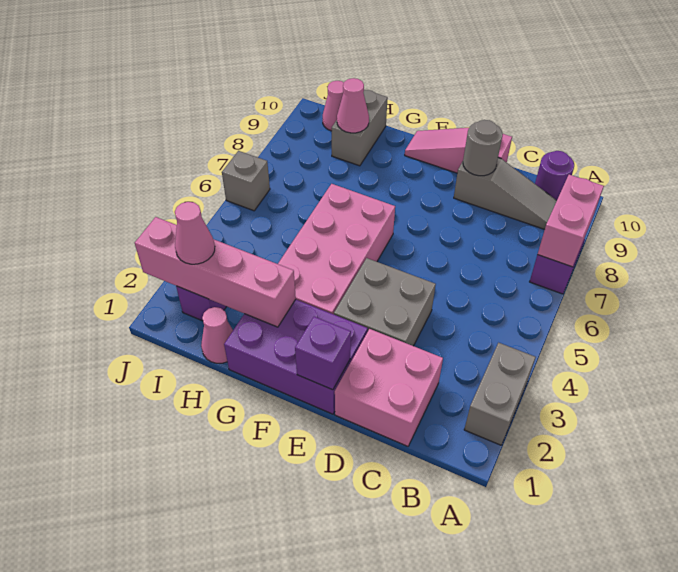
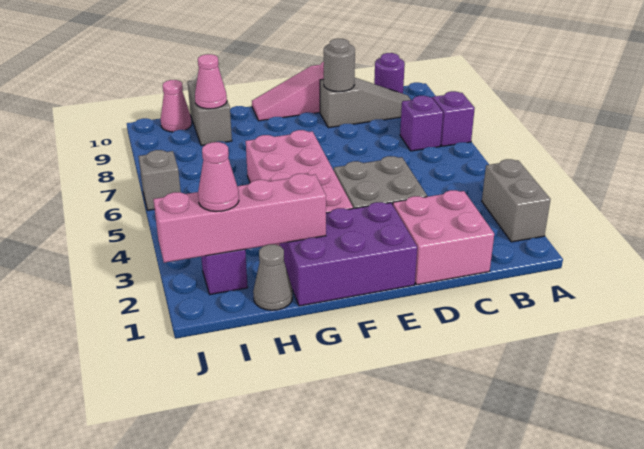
pink 1x2 brick [538,175,604,267] -> none
purple 1x1 brick [295,317,351,390] -> purple 1x1 brick moved to [400,96,443,151]
pink 1x1 cone [201,307,233,363] -> grey 1x1 cone [253,244,293,310]

